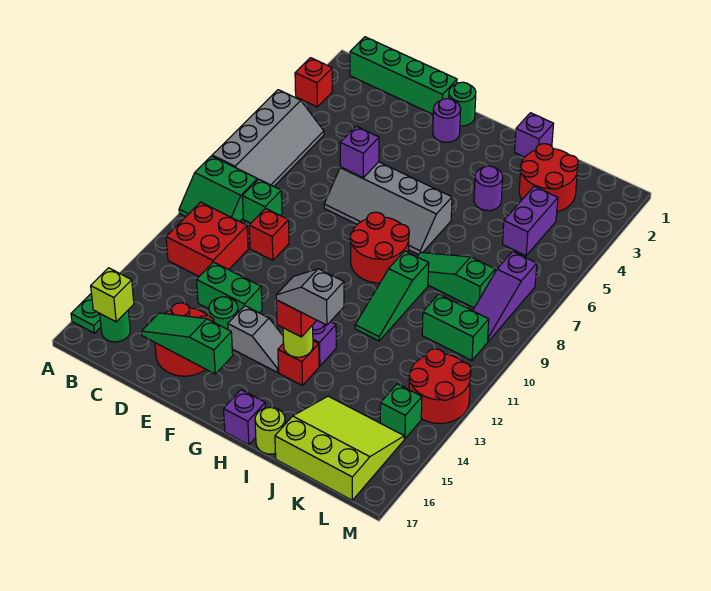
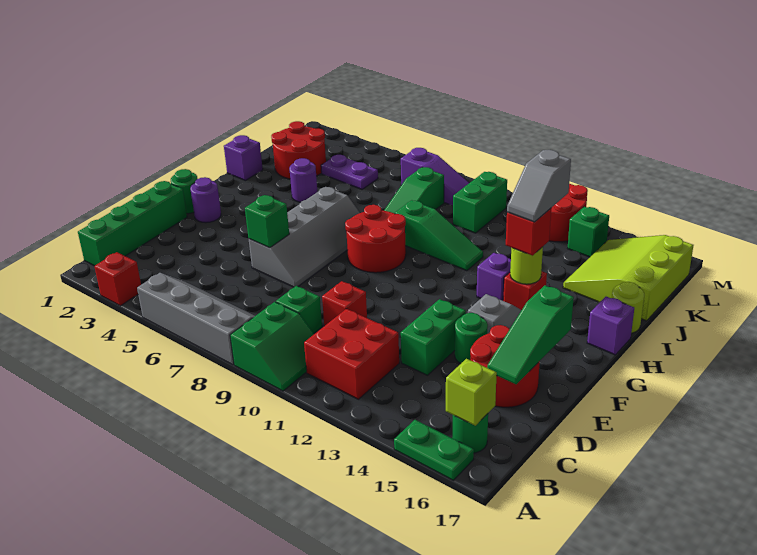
purple 1x1 brick [340,126,379,178] -> green 1x1 brick [245,195,289,248]
purple 1x2 brick [502,186,558,256] -> purple 1x2 plate [321,155,378,189]

